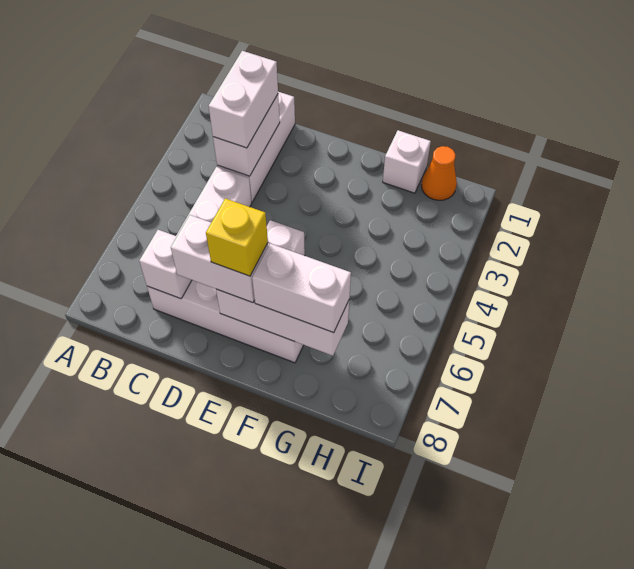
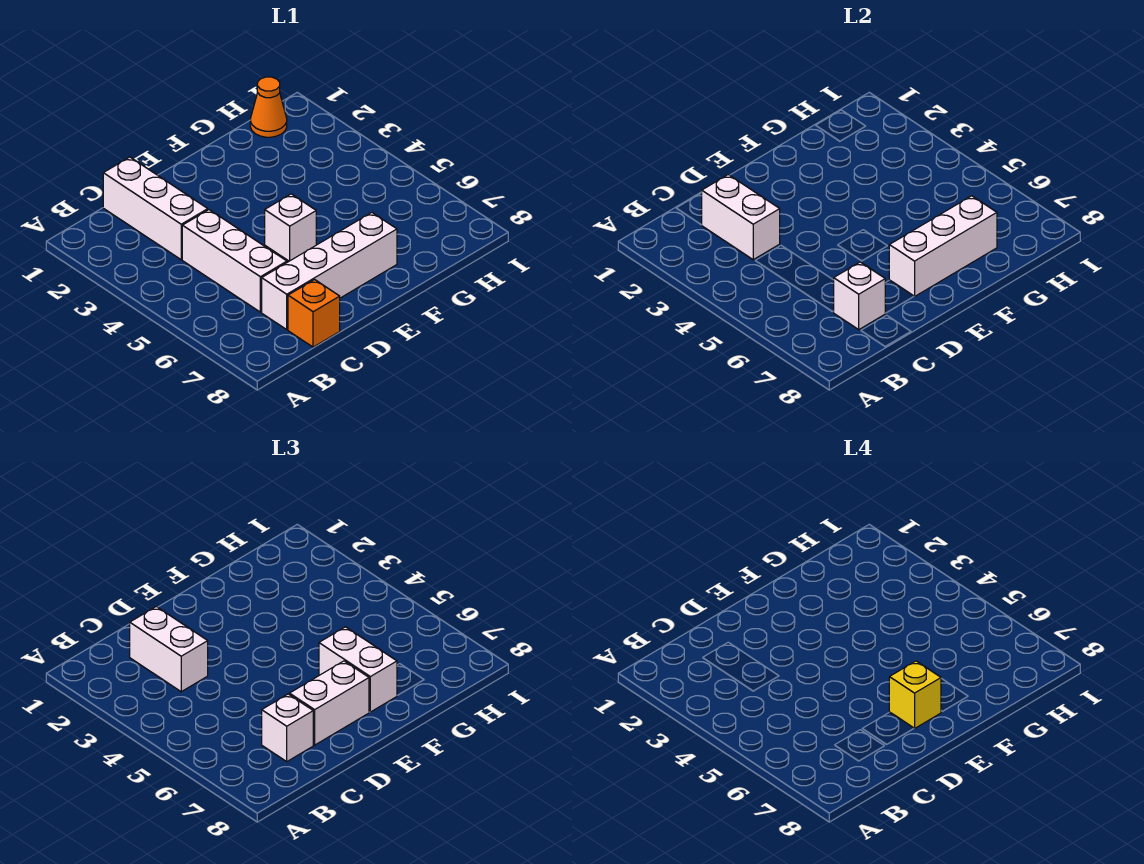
none -> orange 1x1 brick [288,280,340,347]
white 1x2 brick [252,244,351,333] -> white 1x2 brick turned to [319,627,397,712]
white 1x1 brick [383,130,431,193] -> white 1x1 brick moved to [262,694,313,761]

